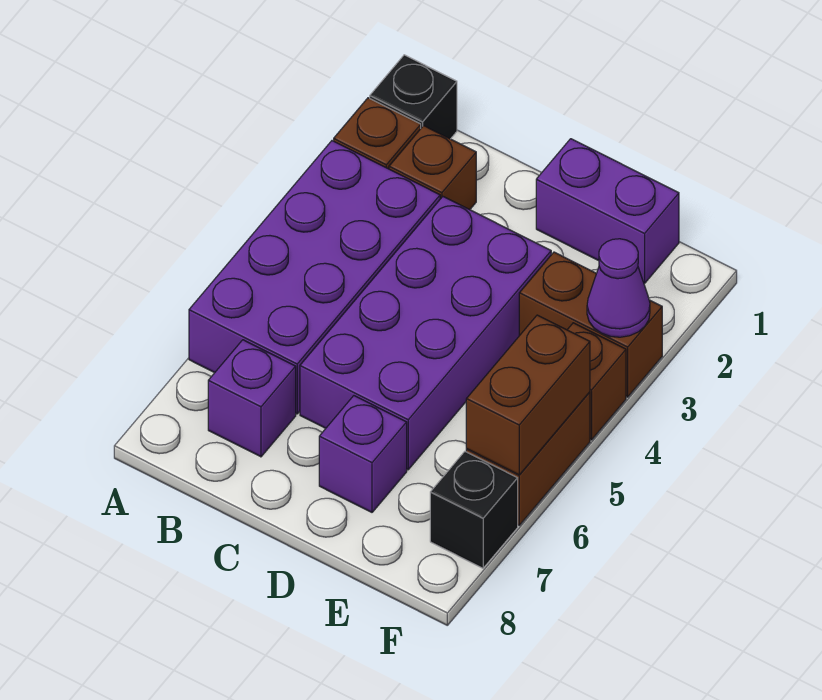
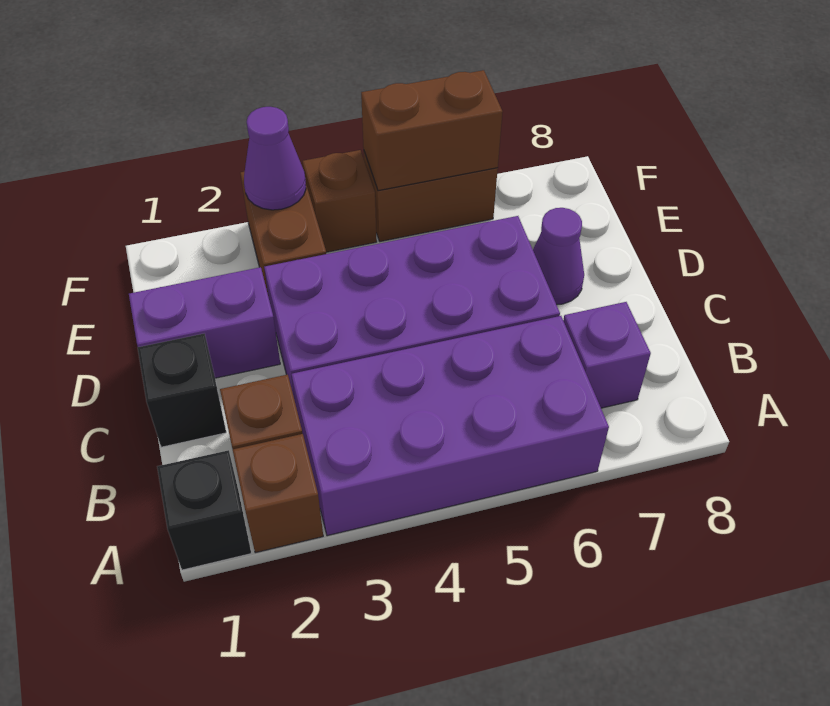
purple 1x2 brick [536,139,679,284] -> purple 1x2 brick turned to [129,267,280,378]
purple 1x1 brick [319,396,407,512] -> purple 1x1 cone [533,208,584,305]
black 1x1 brick [430,452,518,568] -> black 1x1 brick moved to [138,334,226,447]

